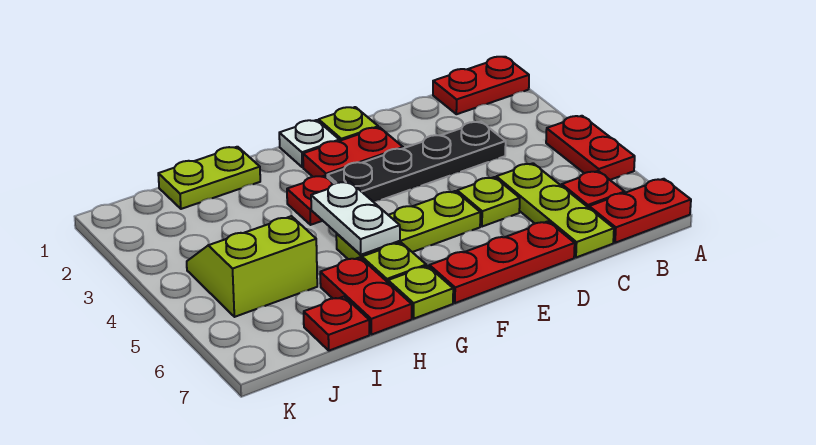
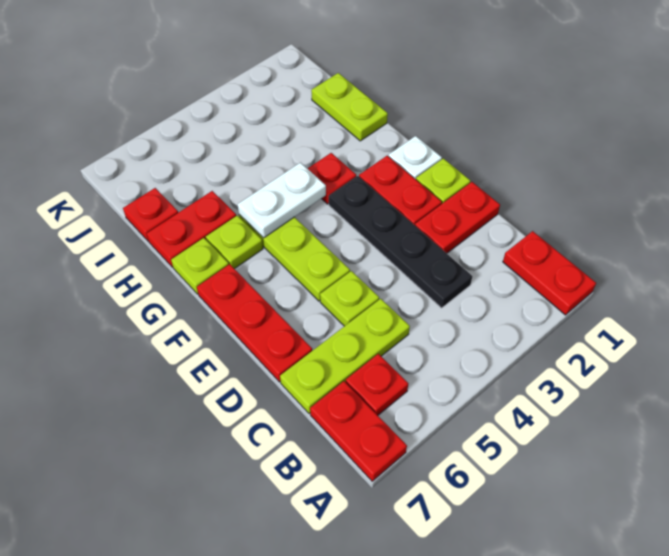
red 1x2 plate [546,116,635,180] -> red 1x2 plate moved to [415,182,500,253]
lime 2x2 slope [187,216,317,317] -> none

